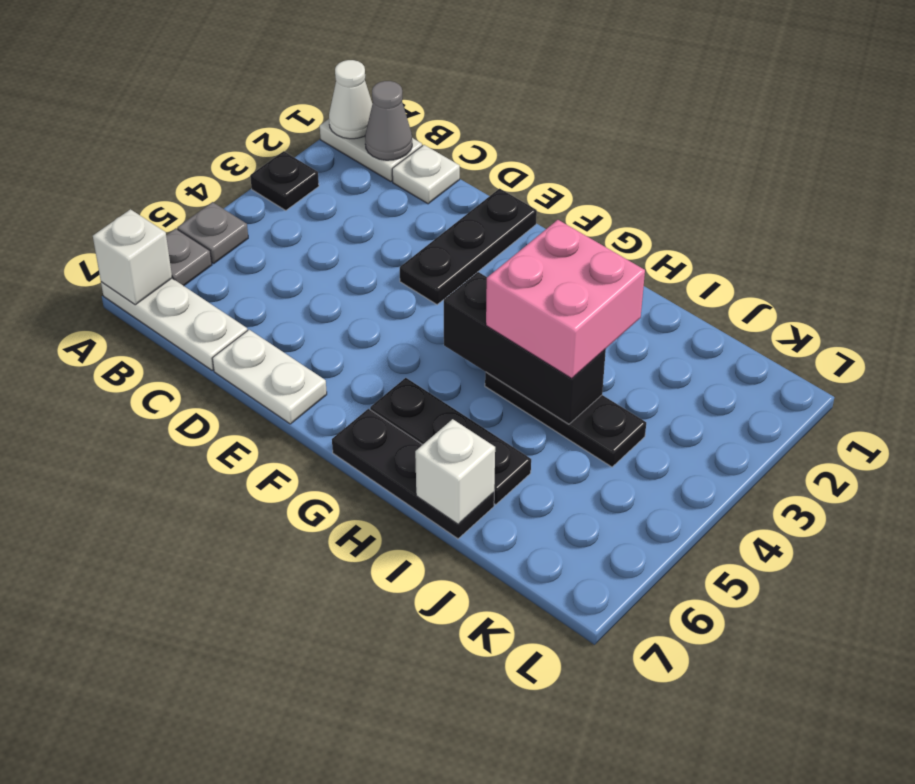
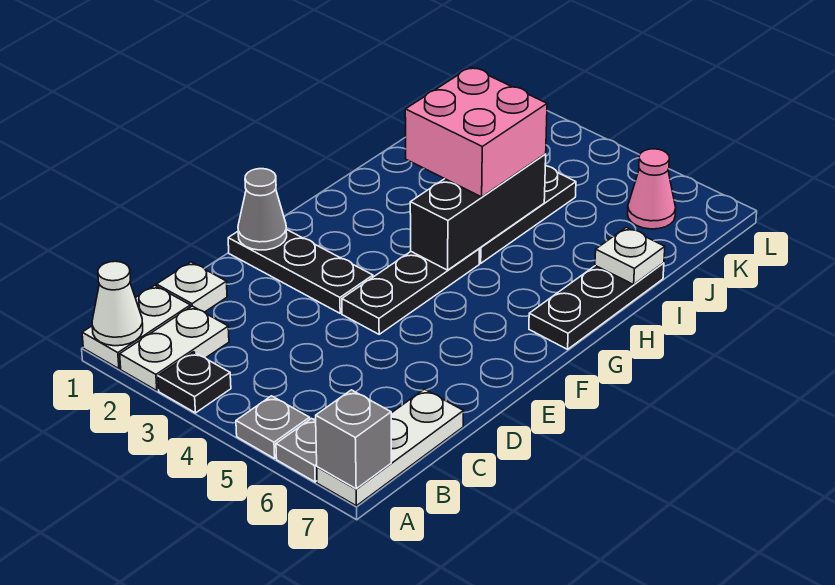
white 1x1 brick [93,209,172,305] -> grey 1x1 brick [316,390,391,489]
grey 1x1 cone [365,81,412,160] -> grey 1x1 cone moved to [238,169,287,250]
white 1x2 plate [212,330,327,424] -> white 1x2 plate moved to [120,306,229,391]
black 1x3 plate [370,378,531,505] -> black 1x3 plate moved to [342,249,479,334]
white 1x1 brick [415,419,495,524] -> white 1x1 plate [595,227,665,285]
none -> pink 1x1 cone [628,149,676,229]

